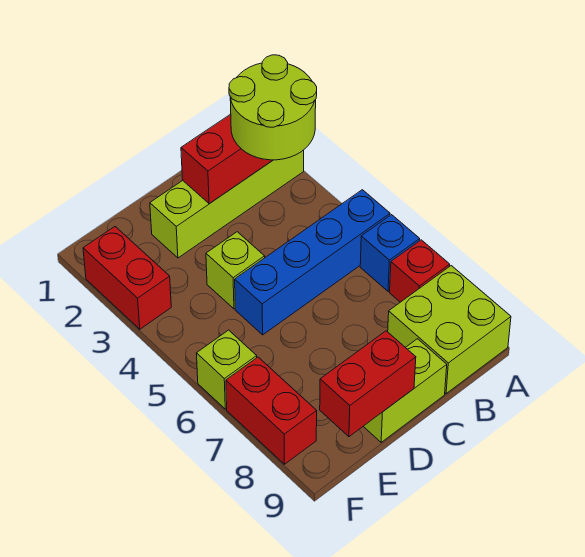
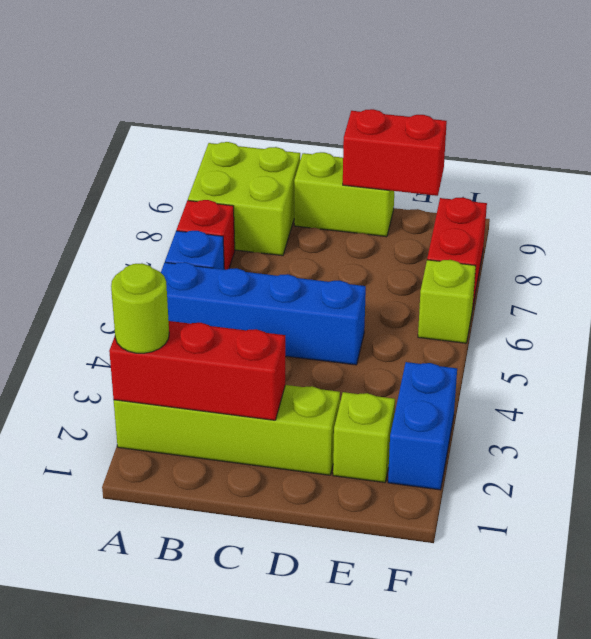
lime 2x2 round brick [229,55,317,160] -> lime 1x1 round brick [111,263,169,353]
lime 1x1 brick [206,232,265,309] -> lime 1x1 brick moved to [333,392,395,483]
red 1x2 brick [83,227,171,329] -> blue 1x2 brick [388,362,457,490]

